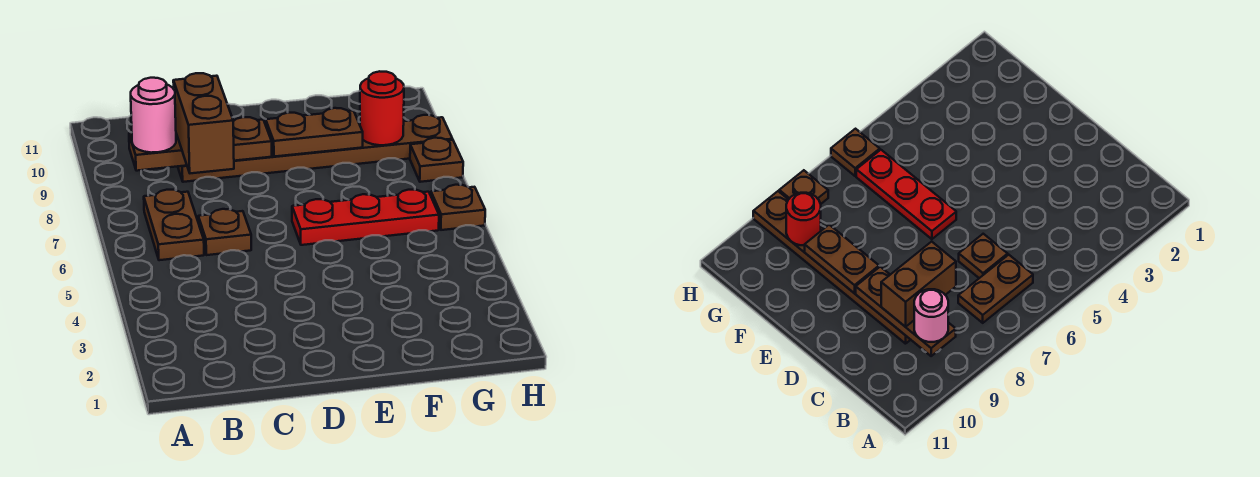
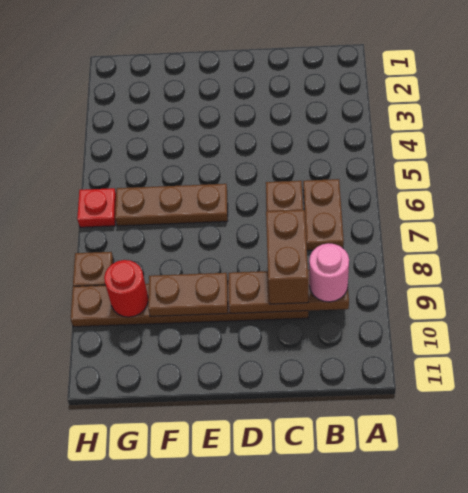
red 1x3 plate [292,190,439,245] -> brown 1x3 plate [115,184,228,226]
brown 1x1 plate [431,185,485,230] -> red 1x1 plate [77,188,116,227]

